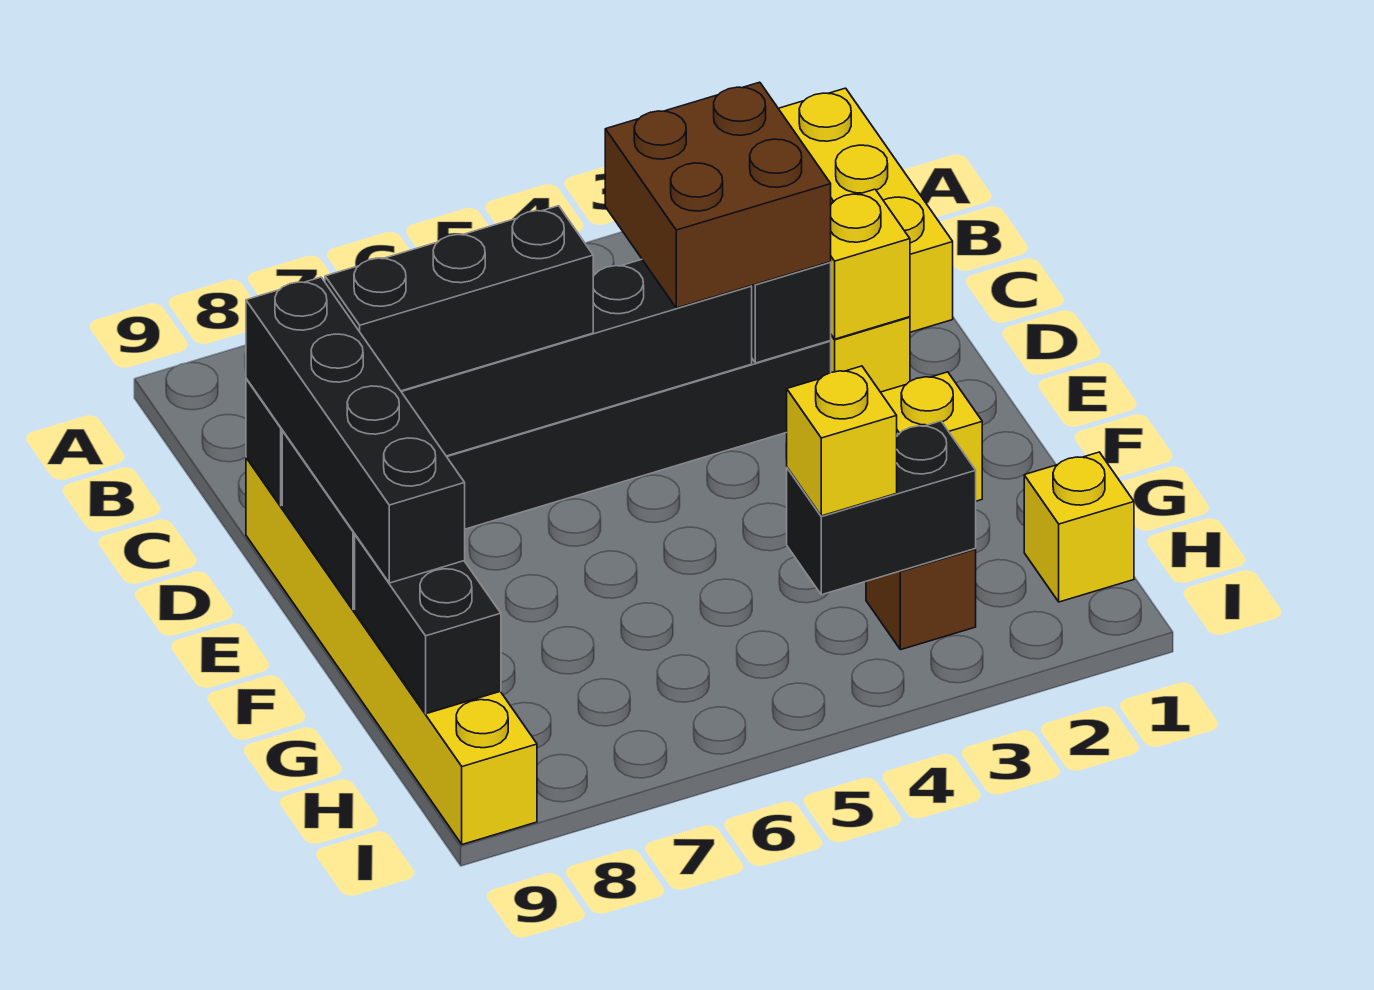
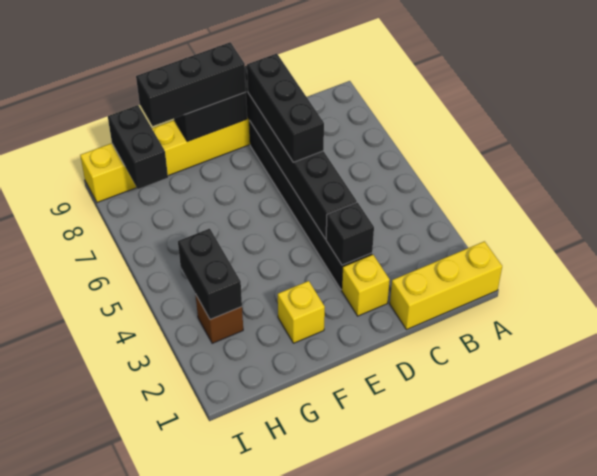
brown 2x2 brick [605,82,831,308] -> none
yellow 1x1 brick [831,189,910,339] -> none
black 1x4 brick [246,277,465,583] -> black 1x3 brick [136,42,246,126]
black 1x2 brick [355,535,501,714] -> black 1x2 brick turned to [108,105,168,189]
yellow 1x1 brick [1024,452,1134,602] -> none
yellow 1x1 brick [787,366,897,516] -> none

